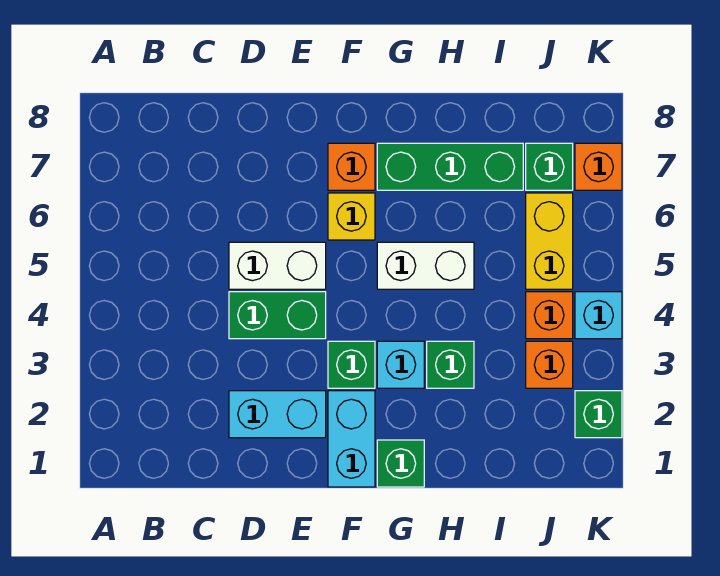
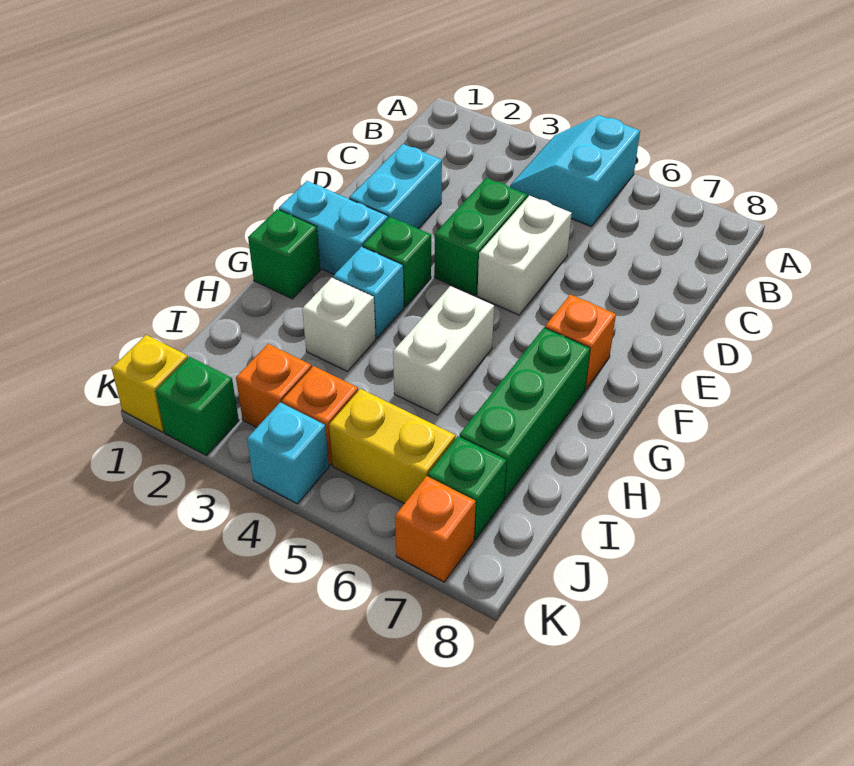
none -> cyan 2x2 slope [510,115,640,226]
yellow 1x1 brick [328,193,375,240] -> yellow 1x1 brick moved to [112,335,188,432]
green 1x1 brick [427,341,474,388] -> white 1x1 brick [302,278,376,371]

